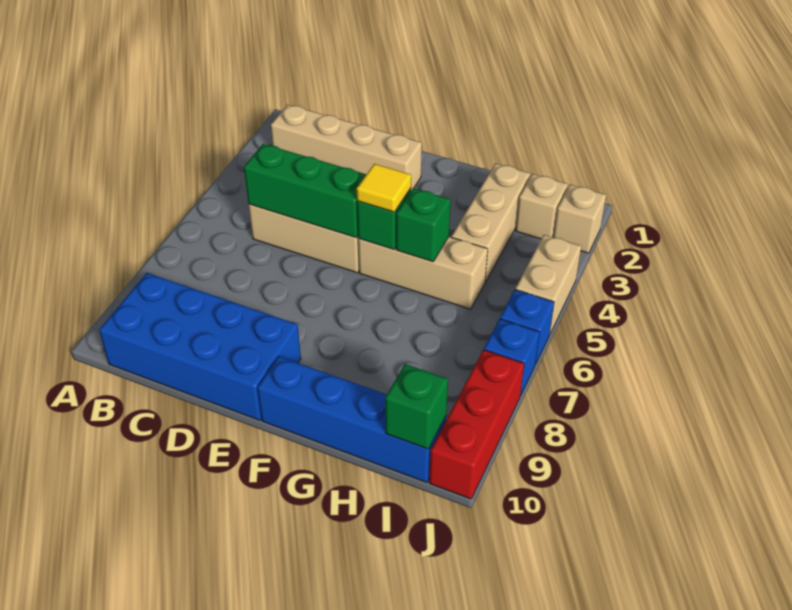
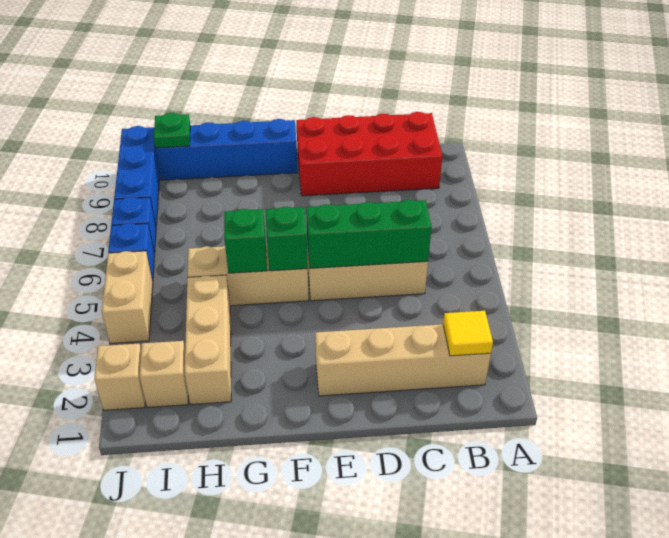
blue 2x4 brick [99,273,301,420] -> red 2x4 brick [296,112,442,196]
yellow 1x1 tile [357,164,411,212] -> yellow 1x1 tile moved to [443,311,493,356]
green 1x1 brick [385,364,448,449] -> green 1x1 plate [154,113,190,148]
red 1x3 brick [429,350,524,499] -> blue 1x3 brick [114,126,160,226]

